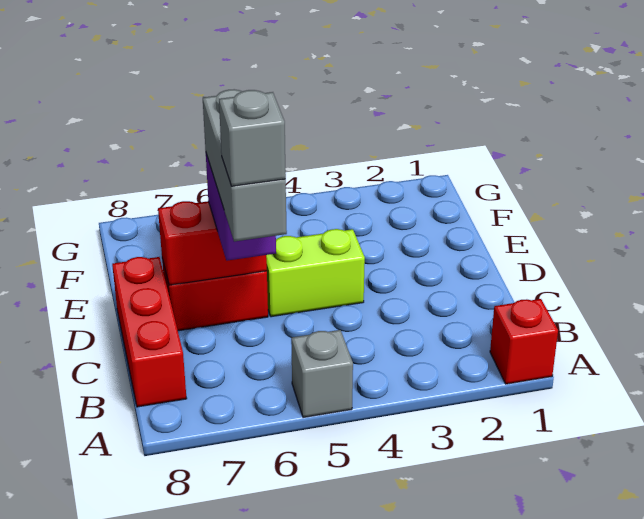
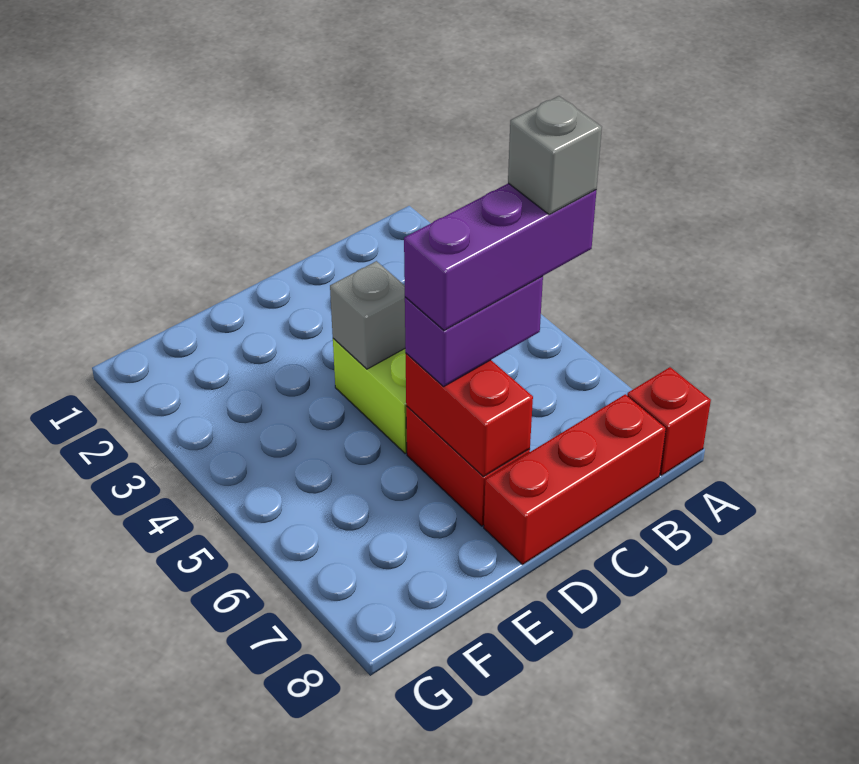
red 1x1 brick [490,299,558,384] -> red 1x1 brick moved to [627,367,711,475]
grey 1x1 brick [291,330,353,418] -> grey 1x1 brick moved to [330,261,405,369]
grey 1x3 brick [203,89,287,242] -> purple 1x3 brick [404,183,596,330]

